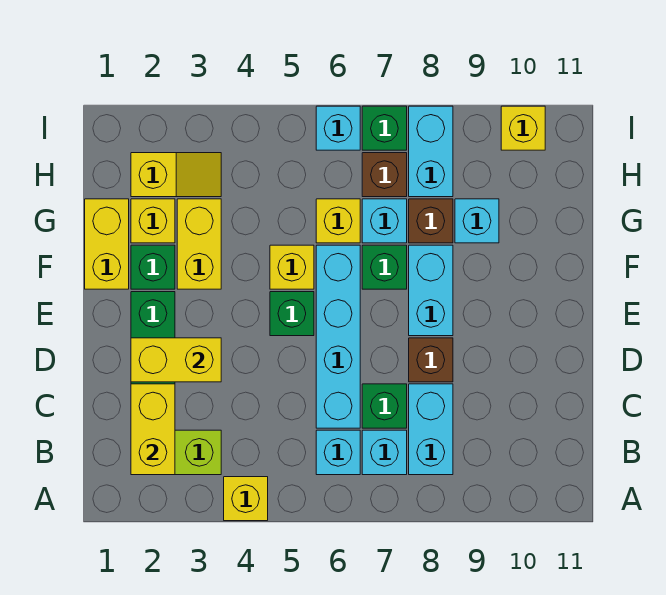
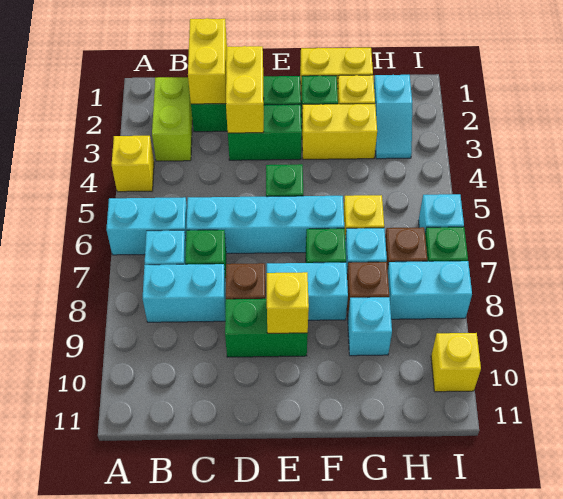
yellow 1x2 brick [131,384,175,475] -> yellow 1x2 brick turned to [188,18,227,104]
cyan 1x1 brick [316,430,360,475] -> cyan 1x2 brick [106,197,187,255]
none -> green 1x2 brick [228,104,302,160]
none -> green 1x2 brick [225,299,308,357]
yellow 1x1 brick [270,245,314,289] -> yellow 1x1 brick moved to [267,272,309,333]
yellow 1x2 slope [131,153,221,197] -> cyan 1x2 slope [374,75,412,159]

